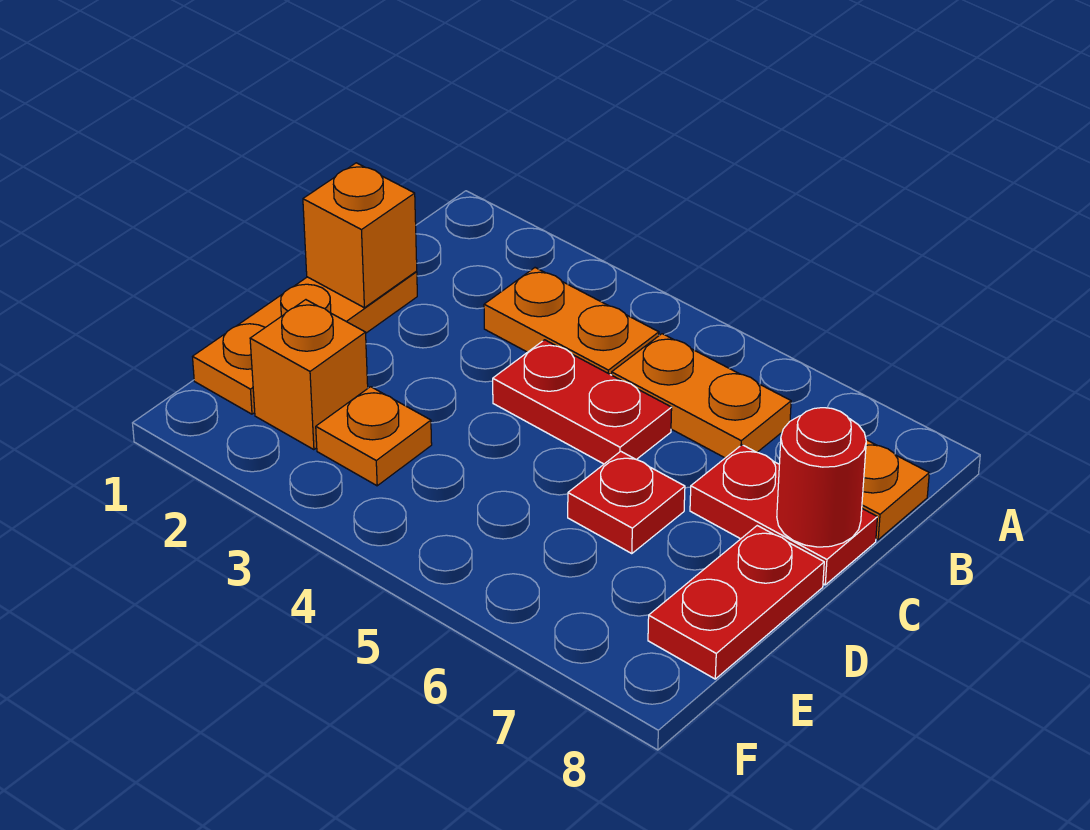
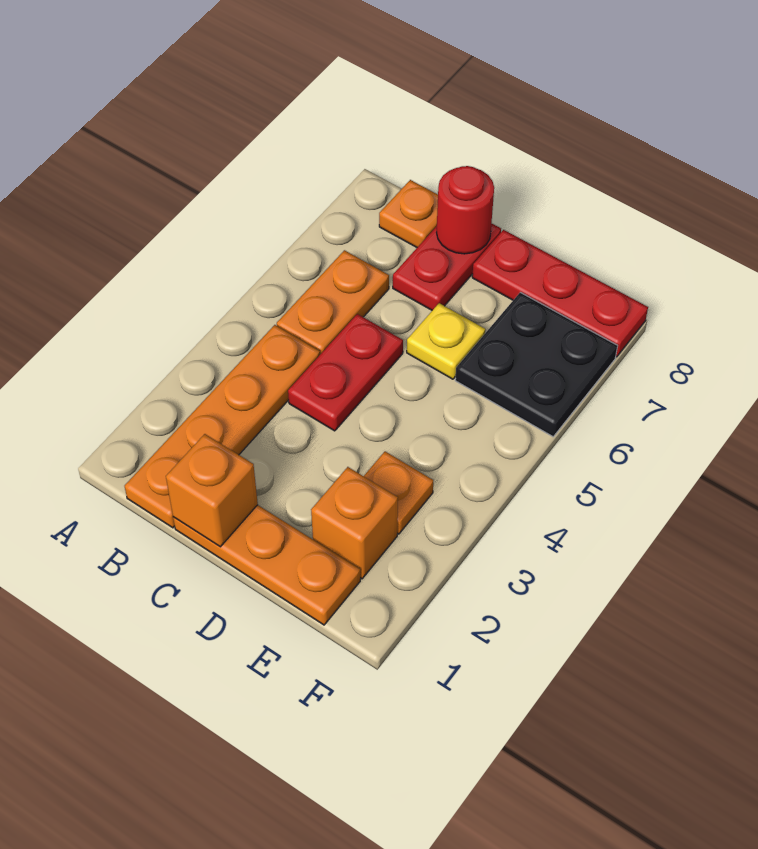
orange 1x2 plate [484,268,659,375] -> orange 1x4 plate [125,325,320,528]
red 1x1 plate [568,451,685,554] -> yellow 1x1 plate [407,303,485,379]
red 1x2 plate [648,526,824,679] -> red 1x3 plate [472,230,648,357]
none -> black 2x2 plate [455,292,618,437]

